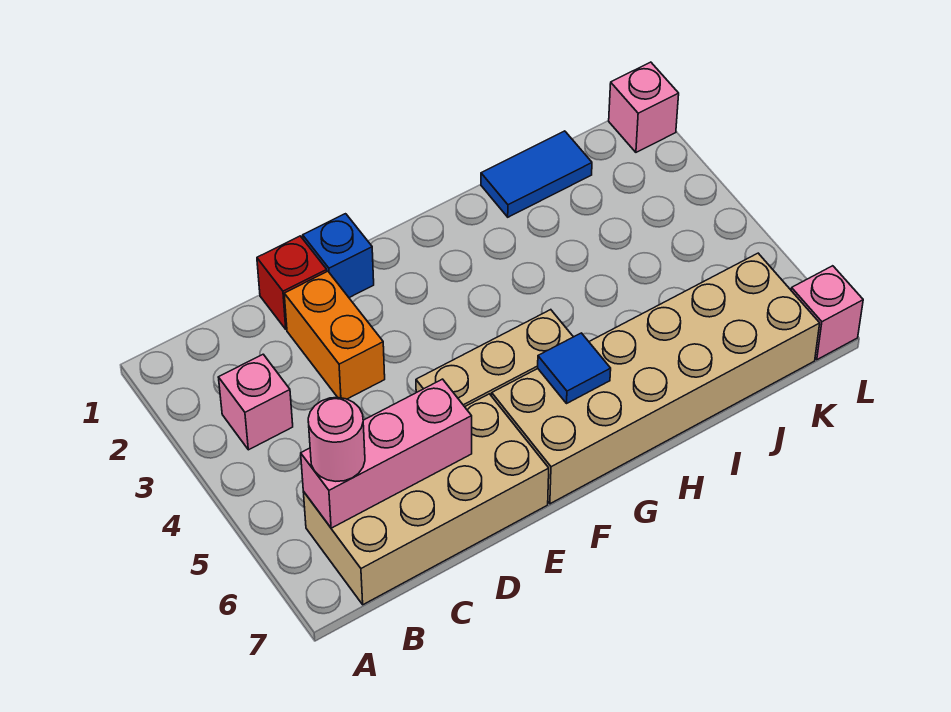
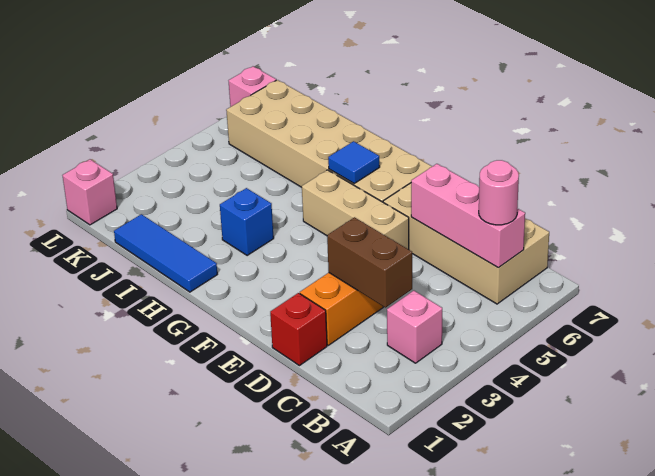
none -> brown 1x2 brick [327,217,412,308]
blue 1x1 brick [303,214,374,298] -> blue 1x1 brick moved to [220,188,274,256]
blue 1x2 tile [481,131,592,217] -> blue 1x3 tile [114,214,217,292]

